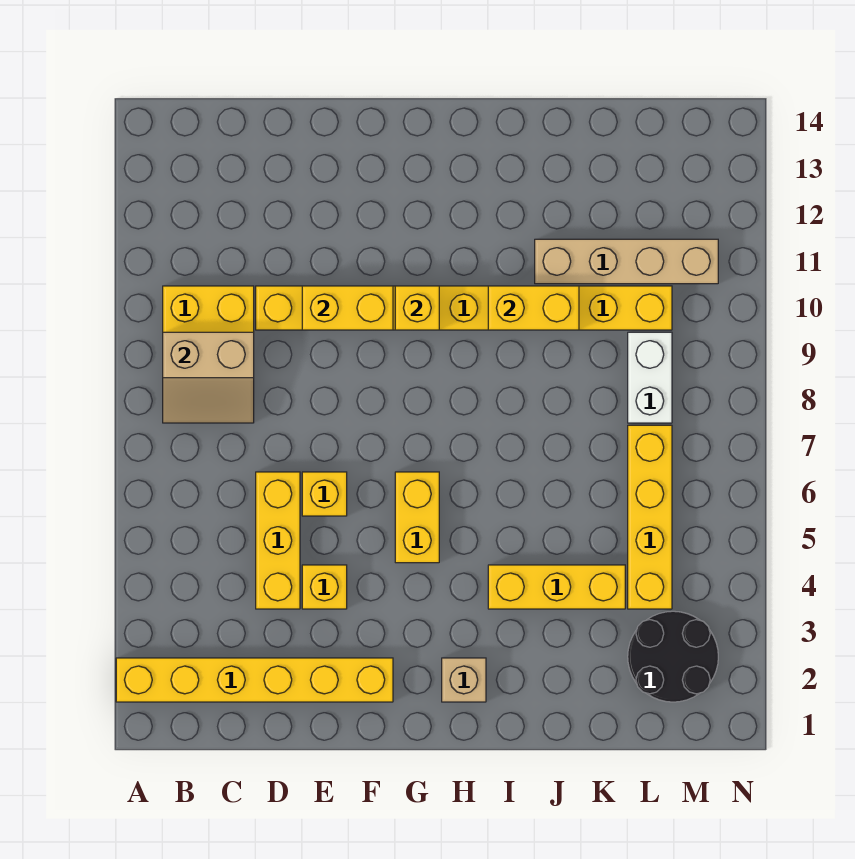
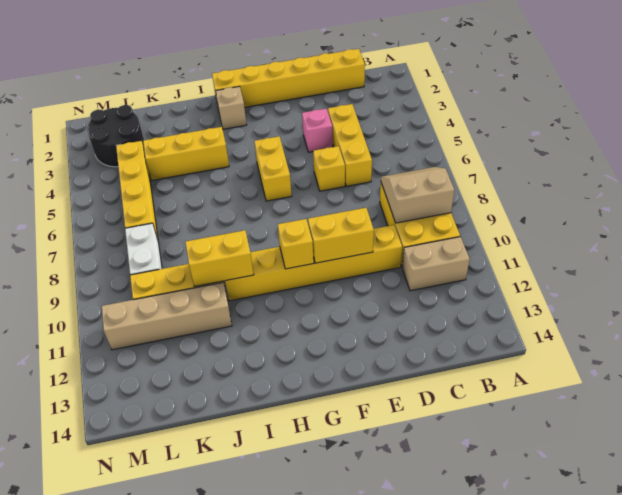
yellow 1x6 brick [116,658,393,702] -> yellow 1x6 brick moved to [212,49,365,108]
none -> tan 1x2 brick [402,237,470,291]
yellow 1x1 brick [302,565,347,609] -> pink 1x1 brick [302,109,333,152]

